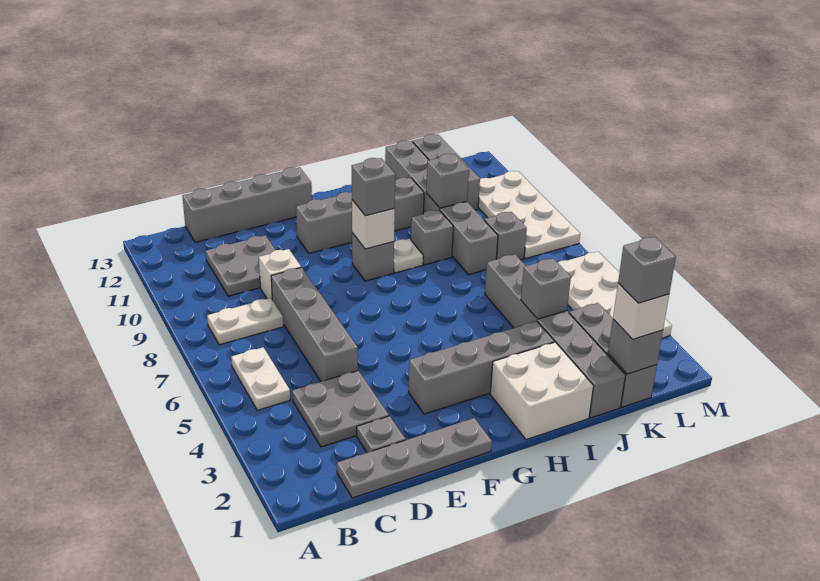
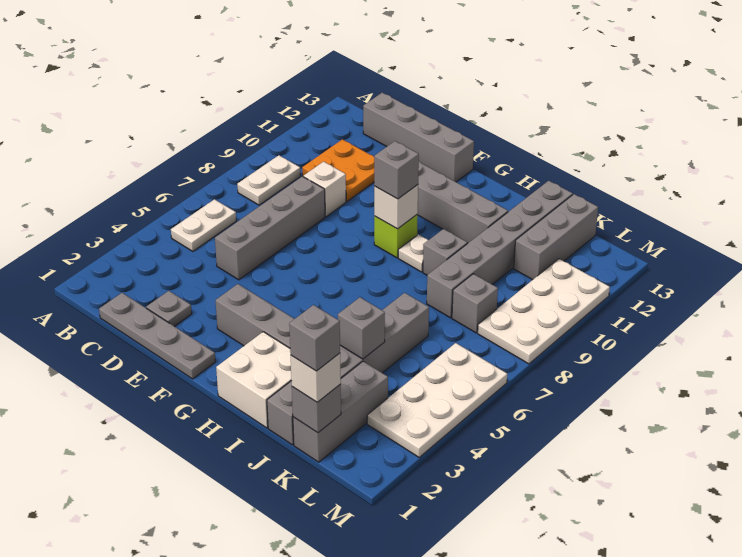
white 1x2 plate [207,298,283,345] -> white 1x2 plate turned to [237,155,300,205]
grey 2x2 plate [292,371,389,447] -> none
grey 2x2 plate [206,235,275,296] -> orange 2x2 plate [302,139,374,202]
grey 1x1 brick [352,233,394,281] -> lime 1x1 brick [374,215,418,258]
grey 1x1 brick [426,154,469,208] -> none

